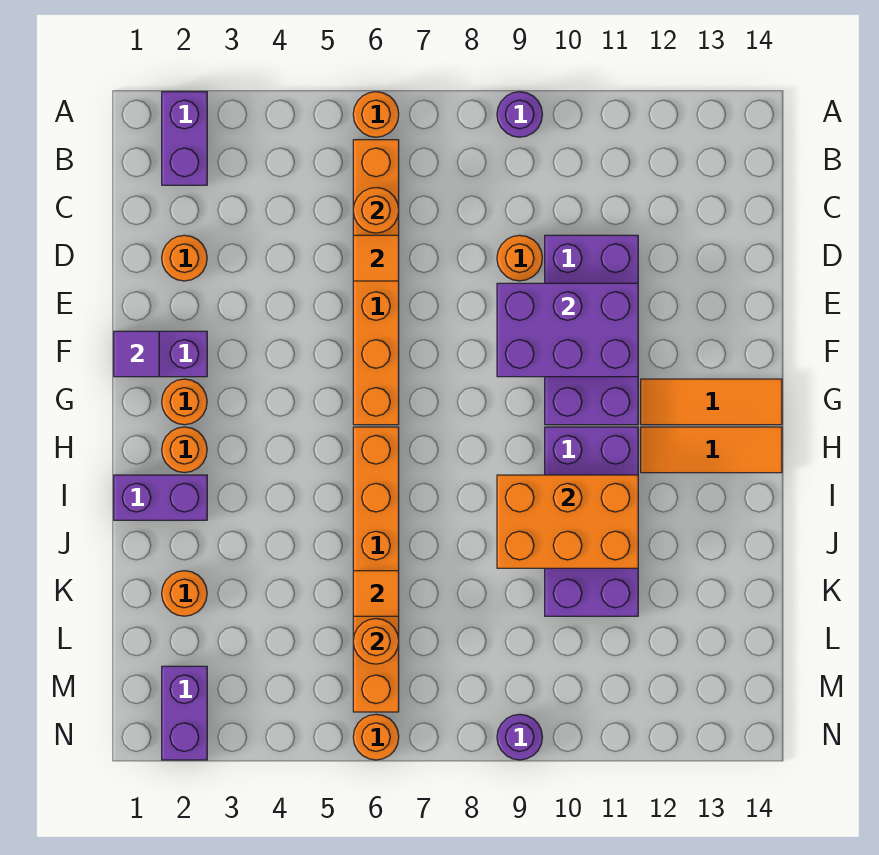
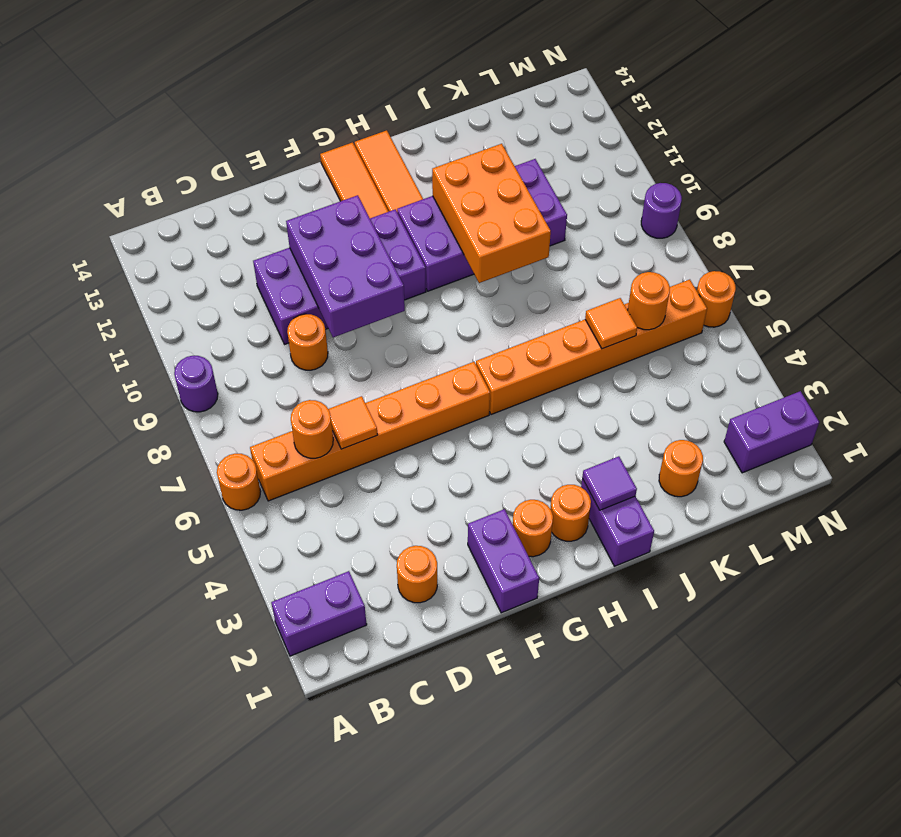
purple 1x1 tile [114,331,159,377] -> purple 1x1 tile moved to [582,456,637,510]

